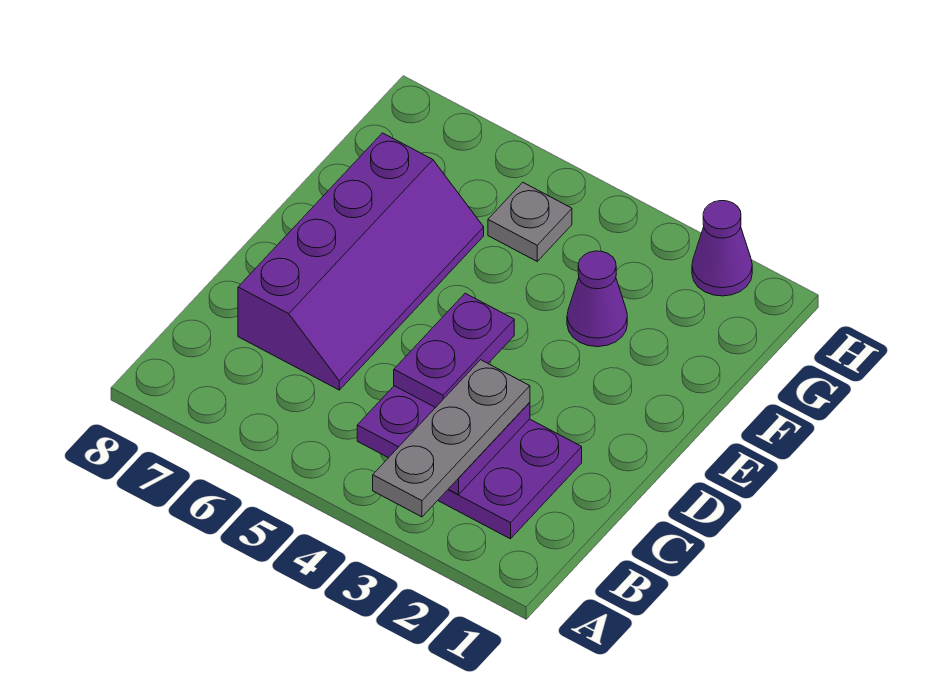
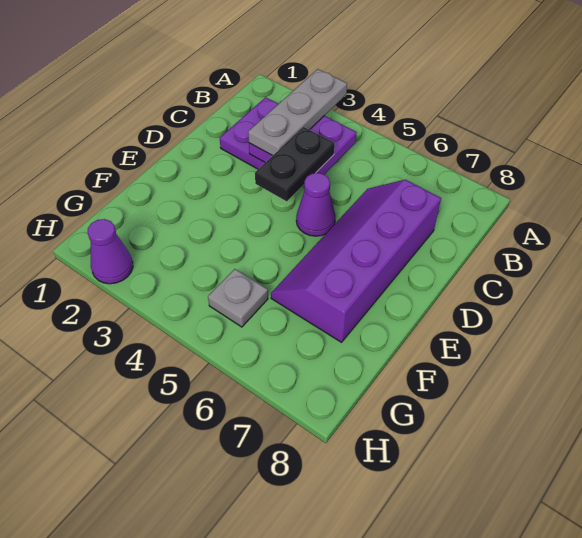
purple 1x2 plate [394,293,514,408] -> black 1x2 plate [255,127,335,201]
purple 1x1 cone [567,251,627,347] -> purple 1x1 cone moved to [296,173,335,236]

